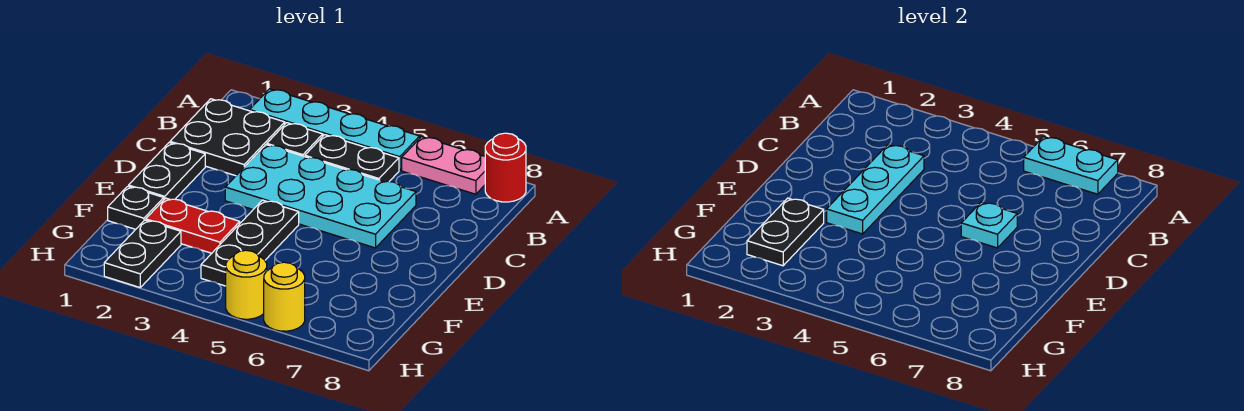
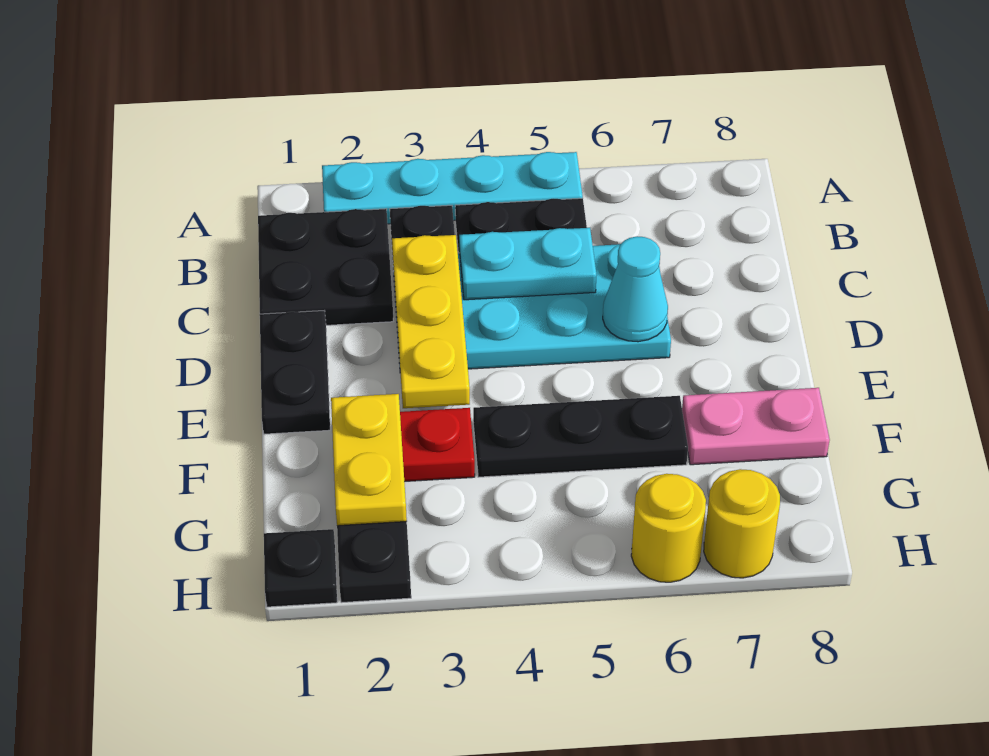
pink 1x2 plate [402,137,485,194] -> pink 1x2 plate moved to [682,388,830,465]
cyan 1x2 plate [1024,137,1118,194] -> cyan 1x2 plate moved to [459,228,597,300]
red 1x1 round brick [485,133,526,202] -> none
cyan 1x3 plate [827,145,924,234] -> yellow 1x3 plate [392,235,470,408]
cyan 1x1 plate [961,202,1017,248] -> cyan 1x1 cone [603,236,668,342]
black 1x3 plate [201,200,299,286] -> black 1x3 plate turned to [473,396,688,477]
black 1x1 plate [108,186,164,229] -> black 1x1 plate moved to [264,529,337,607]
black 1x2 plate [747,198,824,266] -> yellow 1x2 plate [331,394,407,526]
yellow 1x1 round brick [226,250,267,319] -> yellow 1x1 round brick moved to [704,469,780,578]

